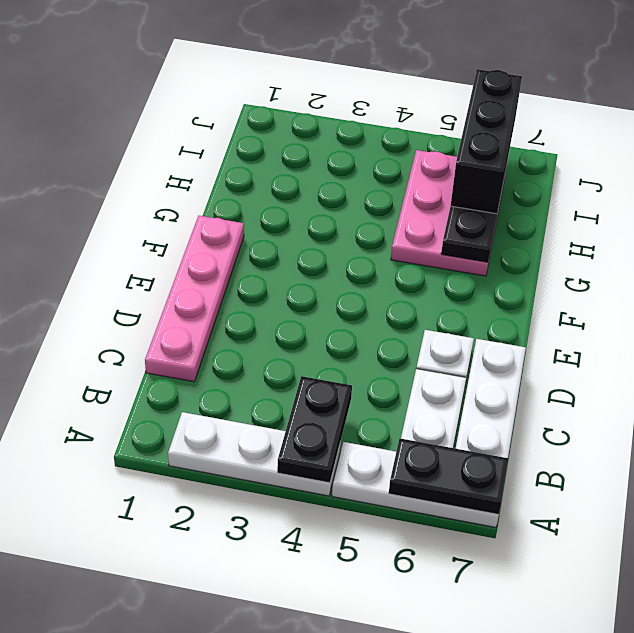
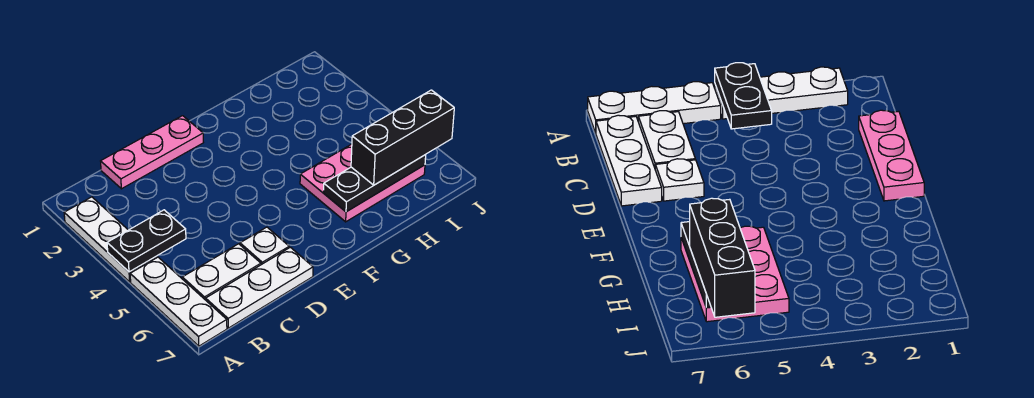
black 1x2 plate [389,438,508,514] -> none
pink 1x4 plate [145,216,244,382] -> pink 1x3 plate [101,116,203,189]

